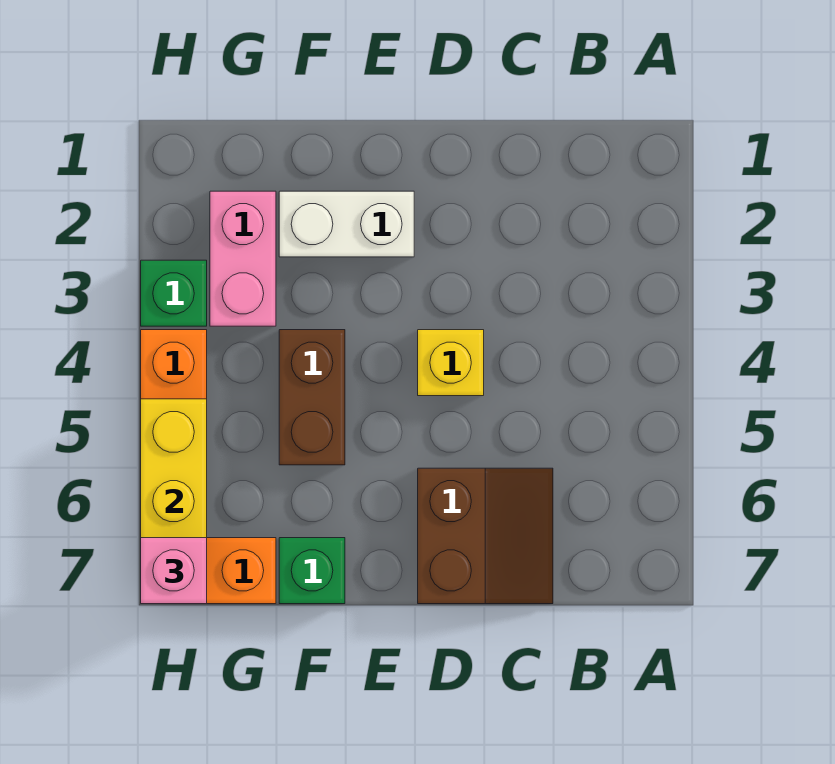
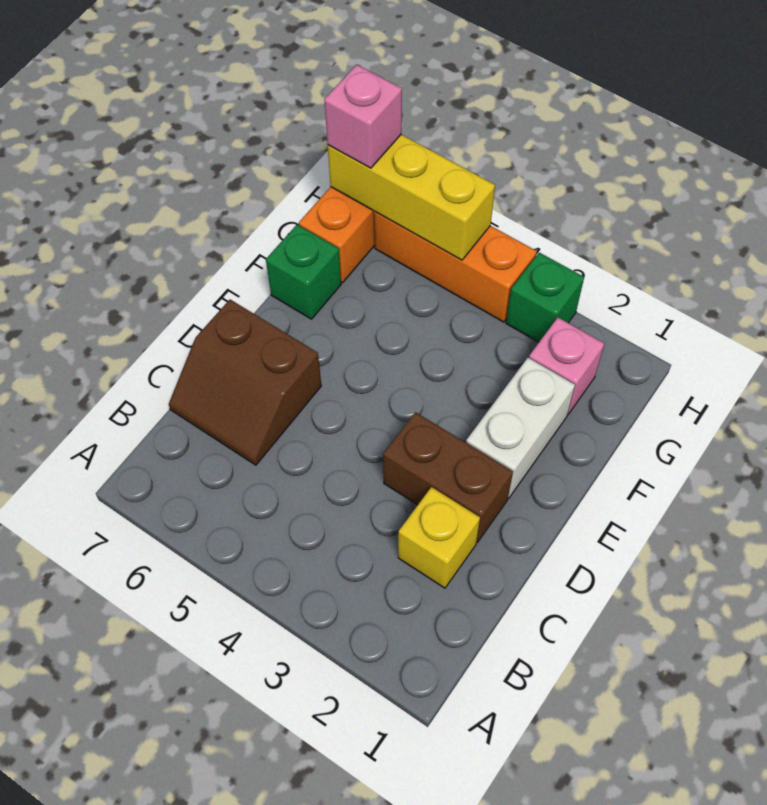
yellow 1x1 brick [418,330,484,396] -> yellow 1x1 brick moved to [398,487,480,588]
brown 1x2 brick [279,330,345,465] -> brown 1x2 brick moved to [383,412,513,543]
pink 1x2 brick [210,191,276,326] -> pink 1x1 brick [529,318,604,415]

